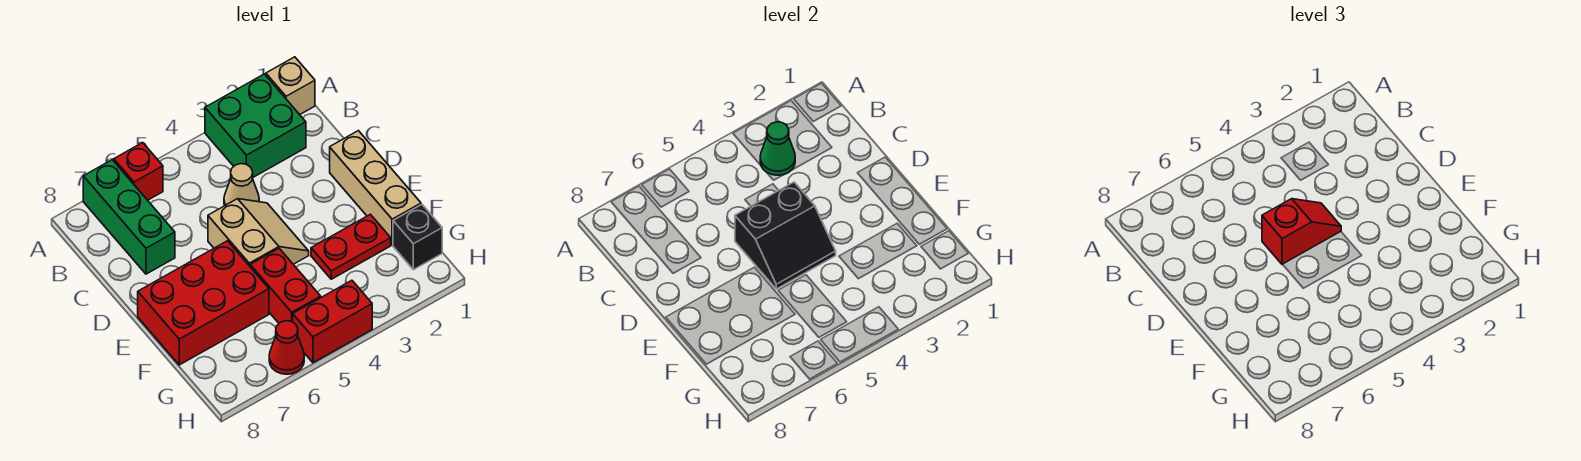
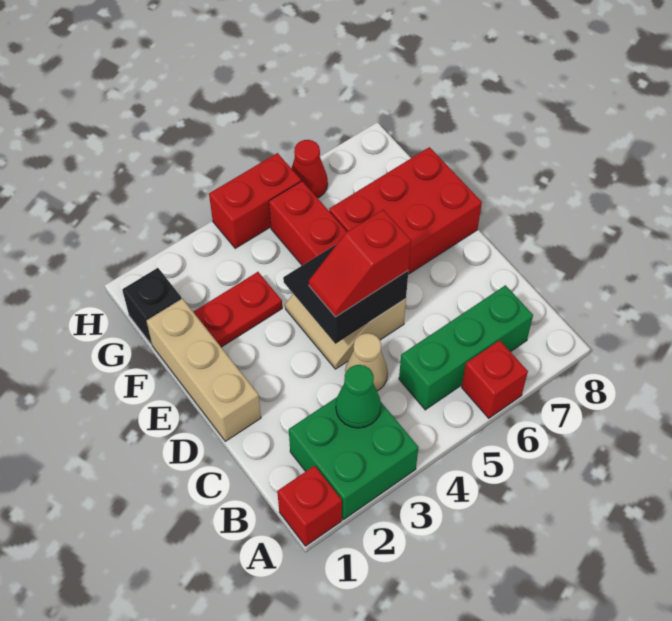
tan 1x1 brick [266,57,315,115] -> red 1x1 brick [277,466,342,546]
green 1x3 brick [83,160,175,274] -> green 1x3 brick turned to [399,285,533,410]

